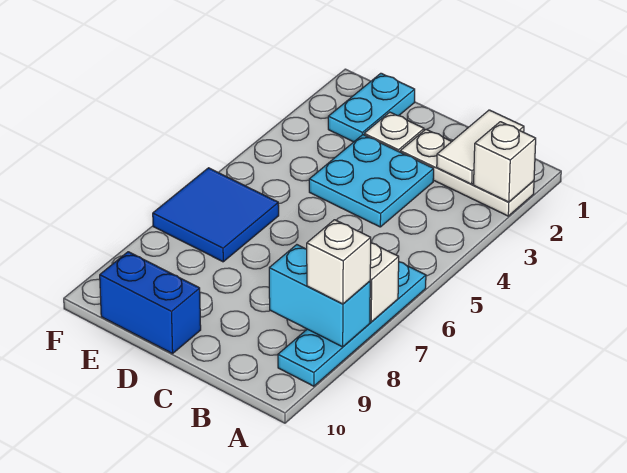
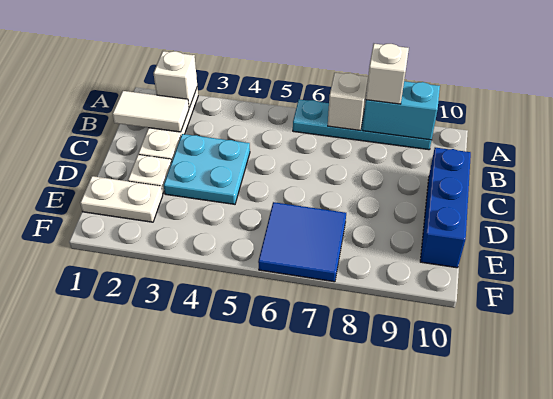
cyan 1x2 brick [269,245,370,347] -> cyan 1x2 brick turned to [363,81,440,140]
blue 1x2 brick [100,252,201,354] -> blue 1x3 brick [420,148,471,268]
cyan 1x2 plate [328,73,415,142] -> white 1x2 plate [80,176,163,222]

